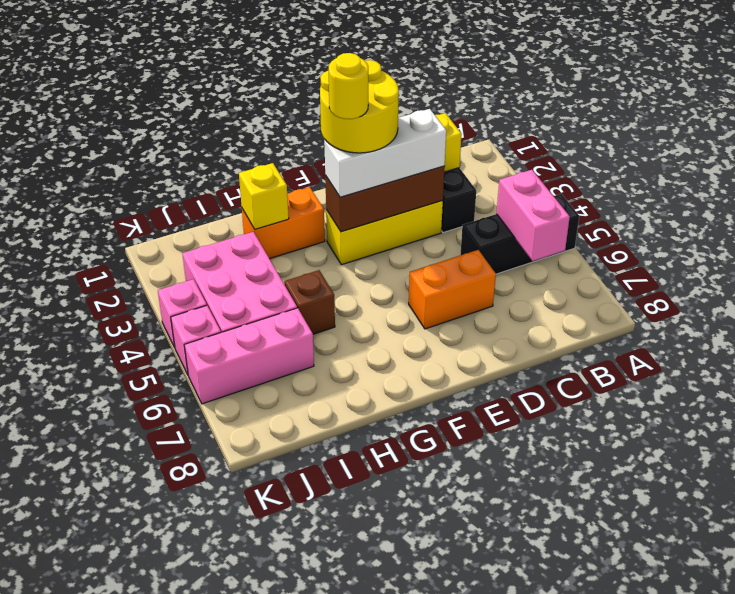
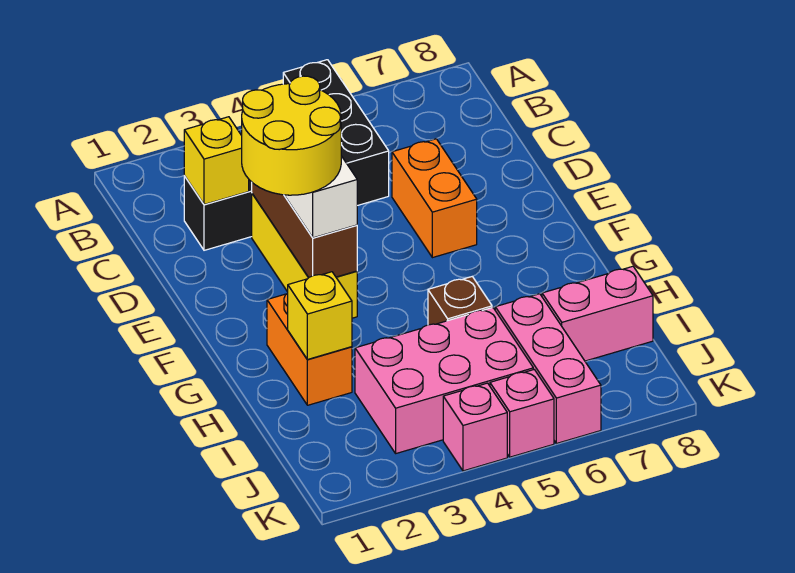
pink 1x2 brick [496,170,570,261] -> pink 1x2 brick moved to [542,266,653,361]
yellow 1x1 round brick [329,53,368,119] -> none

